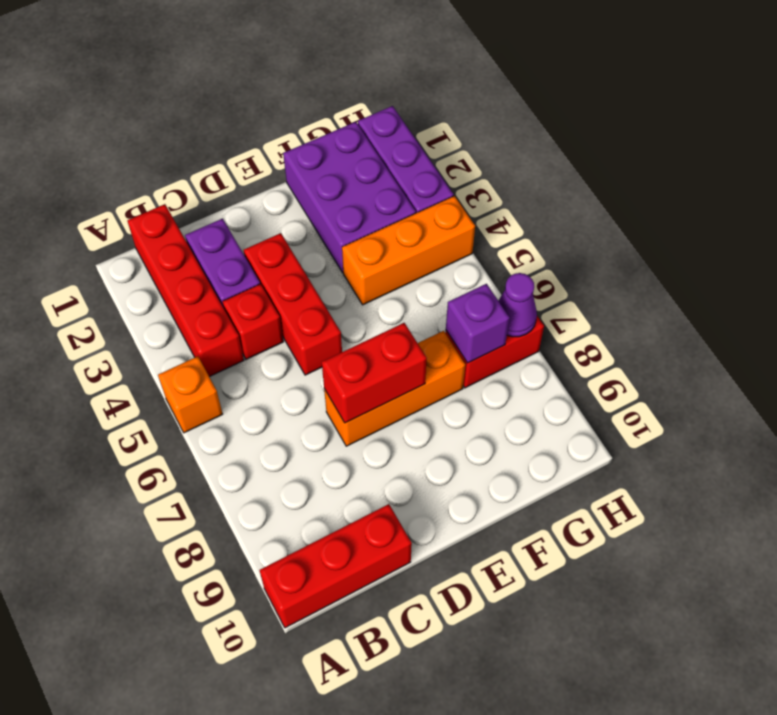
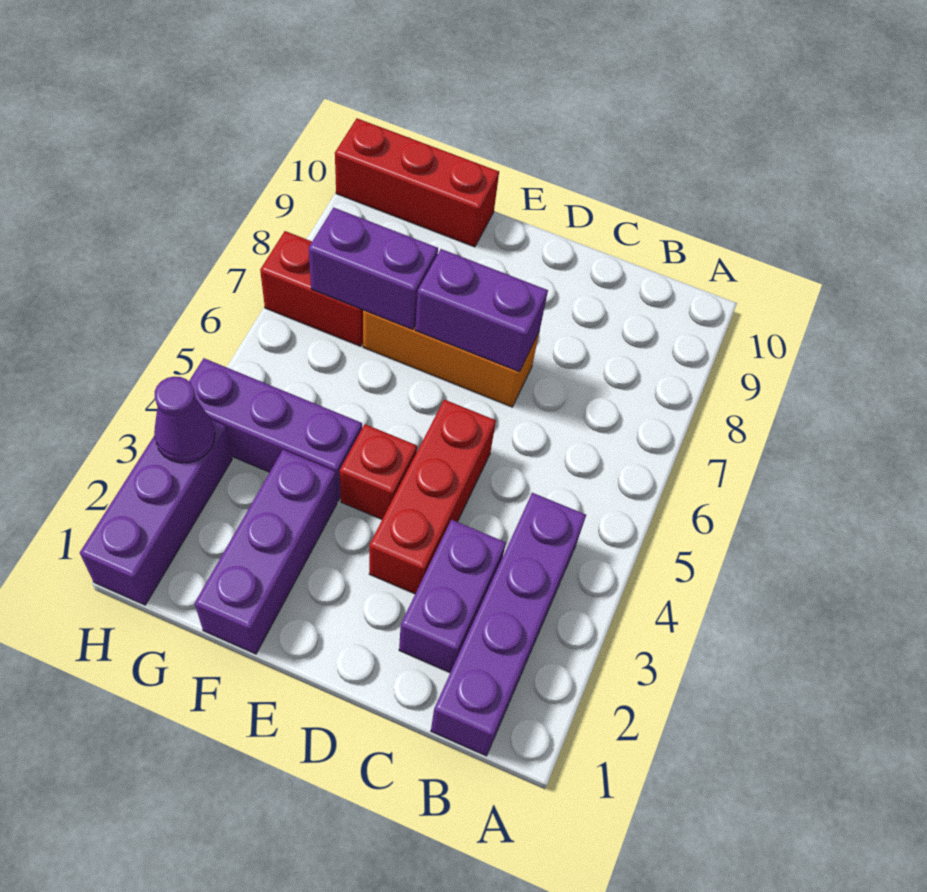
orange 1x1 brick [158,356,223,433] -> none
red 1x3 brick [259,504,412,628] -> red 1x3 brick moved to [335,118,499,247]
red 1x4 brick [127,204,244,377] -> purple 1x4 brick [431,493,586,756]
red 1x1 brick [222,284,283,359] -> red 1x1 brick moved to [340,424,417,519]
red 1x2 brick [322,323,427,423] -> purple 1x2 brick [415,249,548,372]
purple 2x3 brick [283,122,416,272] -> purple 1x3 brick [194,450,337,654]
orange 1x3 brick [342,196,475,305] -> purple 1x3 brick [189,358,362,501]
purple 1x1 brick [446,284,510,363] -> purple 1x2 brick [309,208,438,329]
purple 1x1 cone [498,273,537,337] -> purple 1x1 cone moved to [154,376,215,463]

